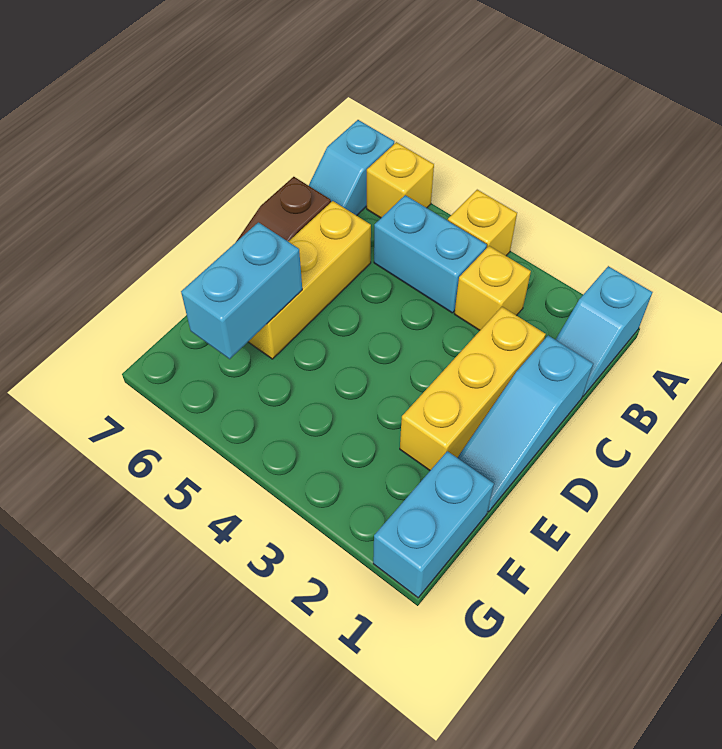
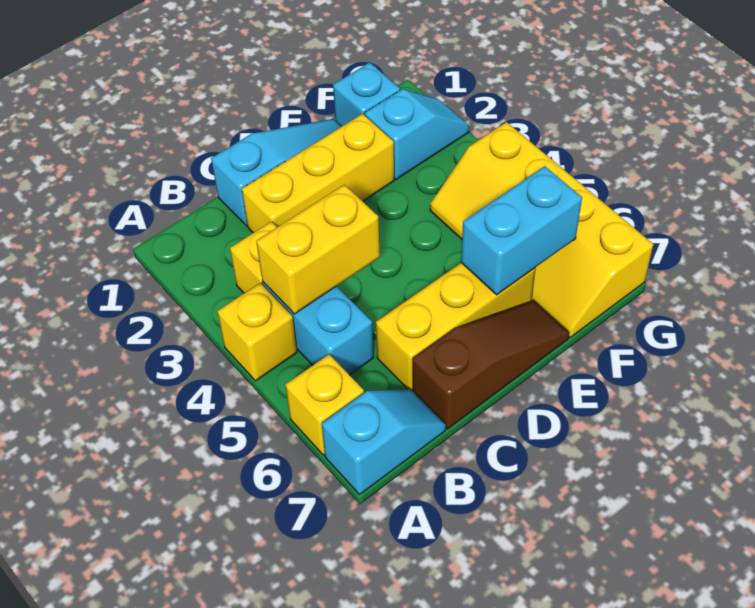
cyan 1x2 slope [556,266,652,396] -> cyan 1x2 slope moved to [365,89,469,179]
none -> yellow 1x2 brick [256,185,380,314]
cyan 1x2 brick [373,451,494,598] -> cyan 1x1 brick [333,62,400,126]
none -> yellow 2x4 slope [430,122,653,338]

